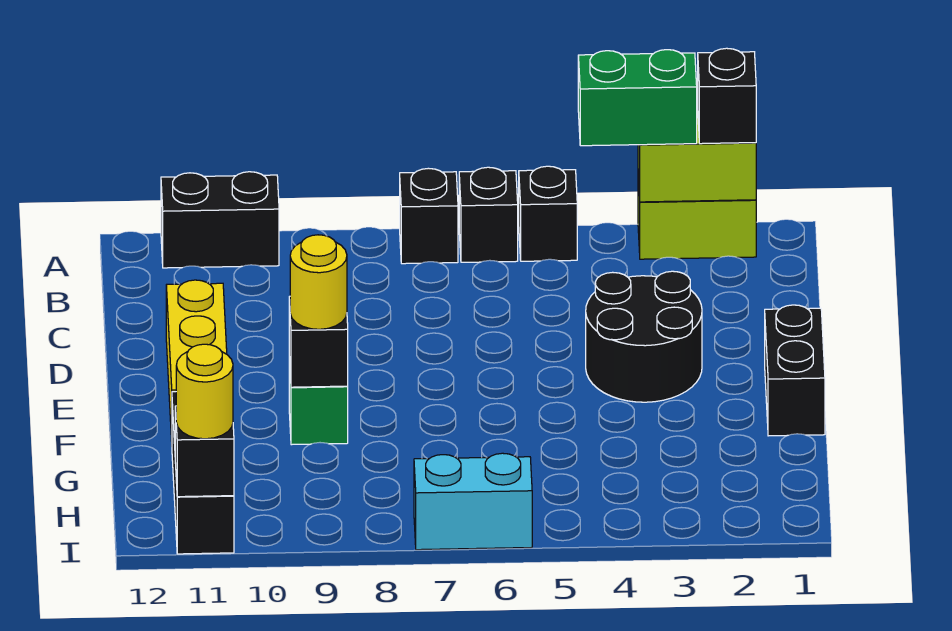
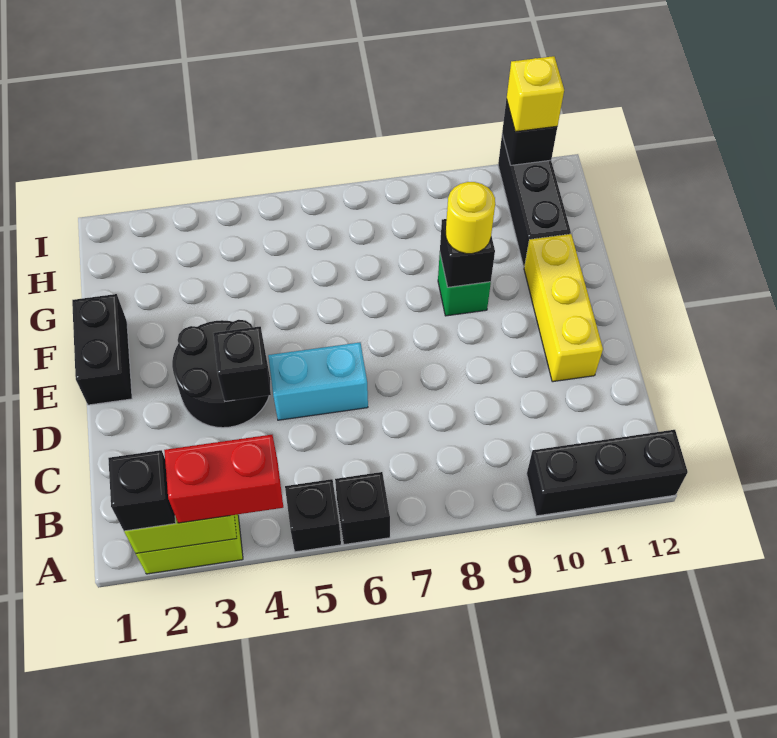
green 1x2 brick [578,50,697,146] -> red 1x2 brick [164,435,283,523]
black 1x1 brick [400,168,458,264] -> black 1x1 brick moved to [213,327,271,401]
black 1x2 brick [161,172,279,268] -> black 1x3 brick [527,430,688,516]
cyan 1x2 brick [414,453,532,550] -> cyan 1x2 brick moved to [268,343,368,420]
yellow 1x1 round brick [176,344,233,439] -> yellow 1x1 brick [507,56,564,132]

